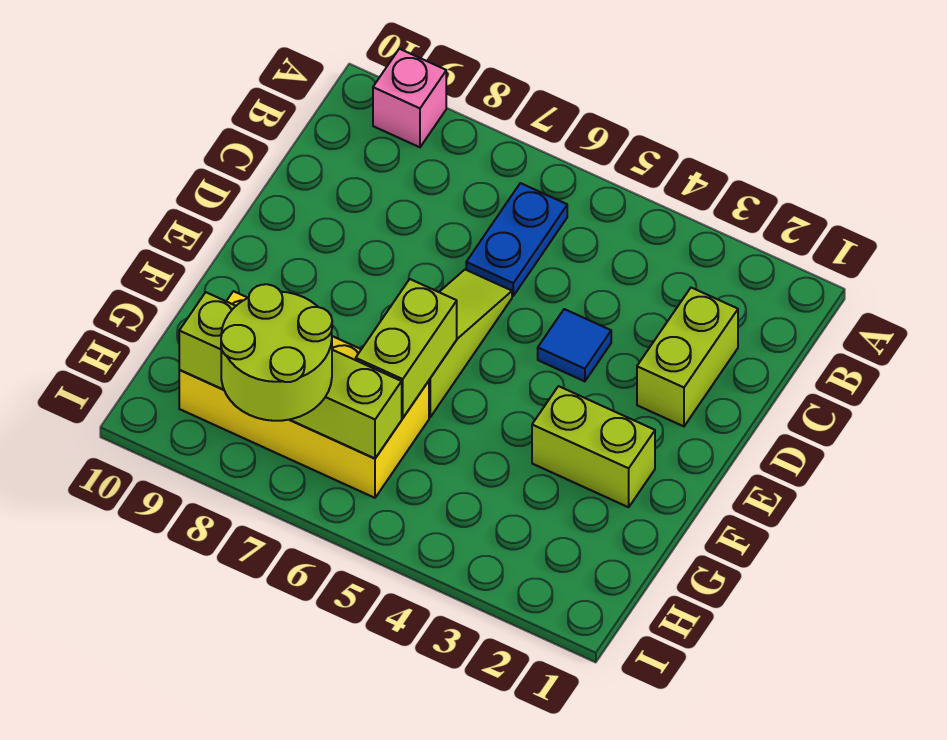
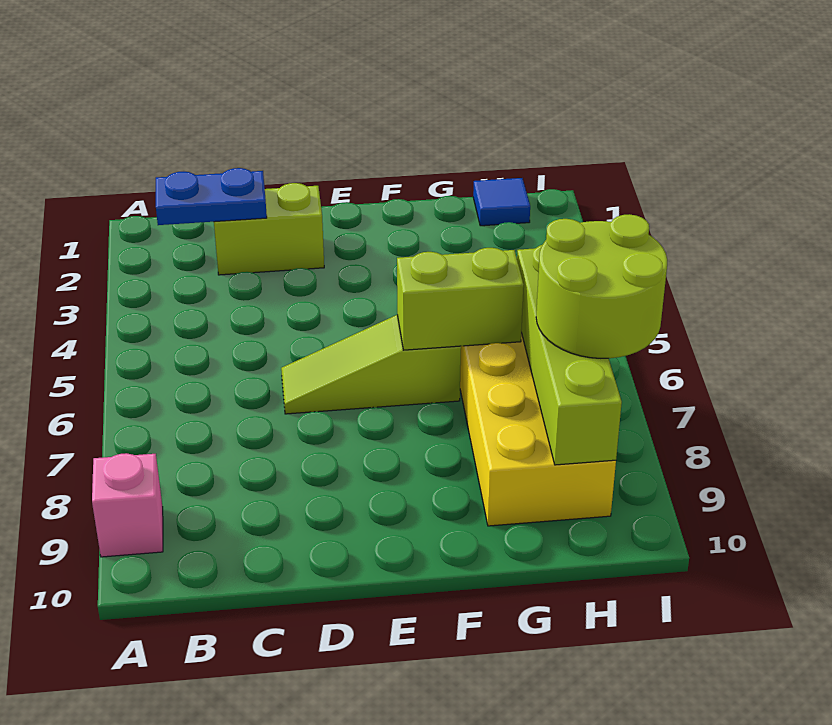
blue 1x2 plate [466,183,567,296] -> blue 1x2 plate moved to [156,168,267,225]
blue 1x1 tile [538,309,611,381] -> blue 1x1 tile moved to [473,178,530,226]
lime 1x2 brick [532,386,655,507] -> none

